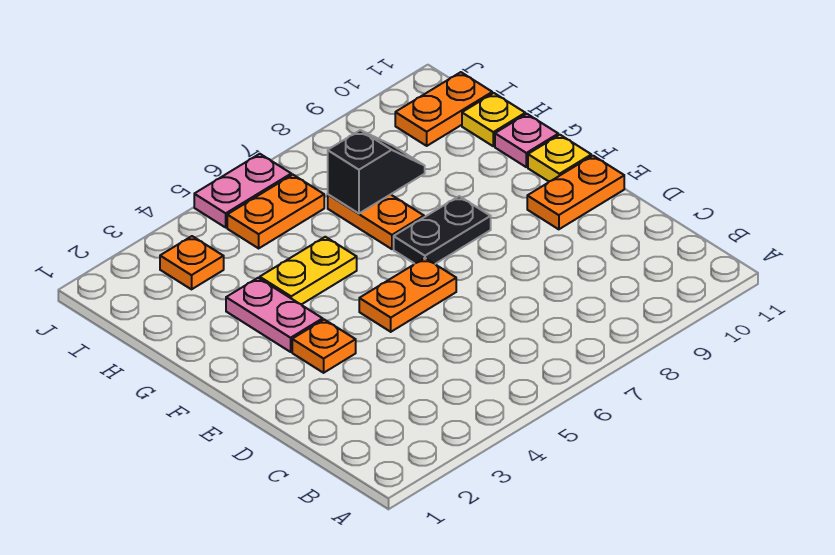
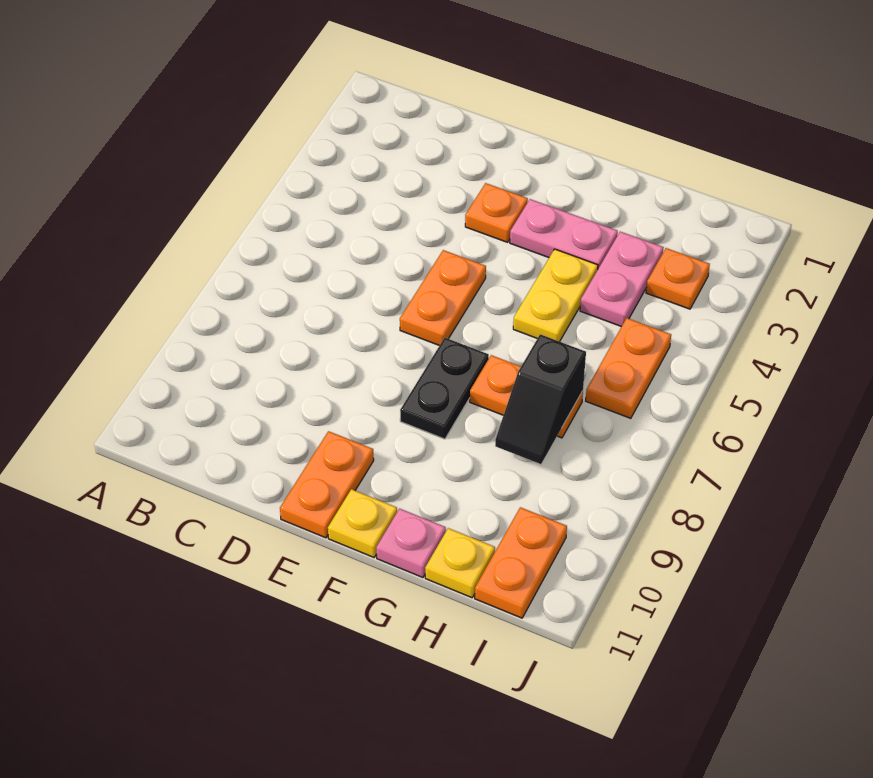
pink 1x2 plate [194,154,291,227] -> pink 1x2 plate moved to [580,232,664,327]

